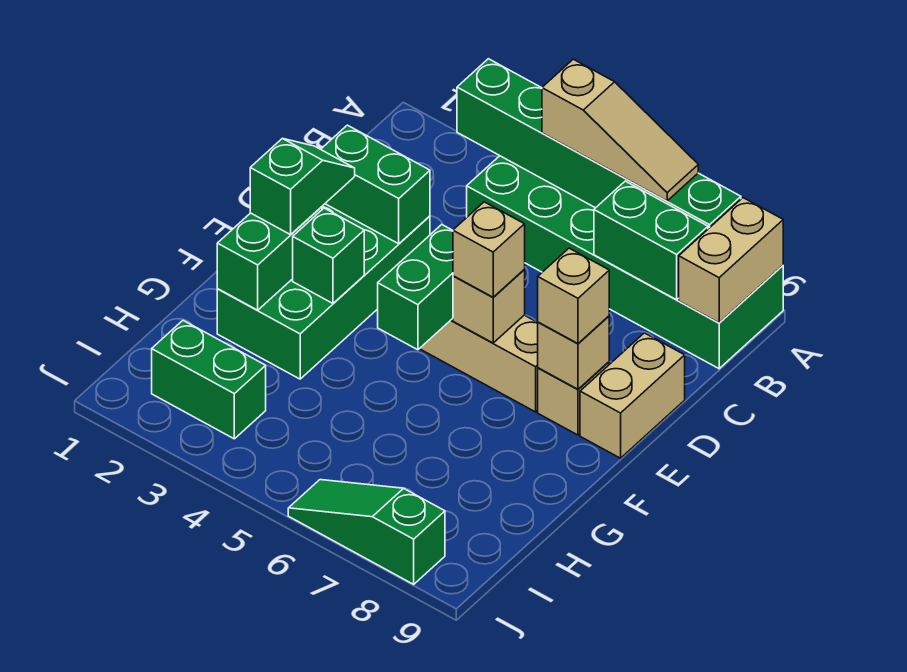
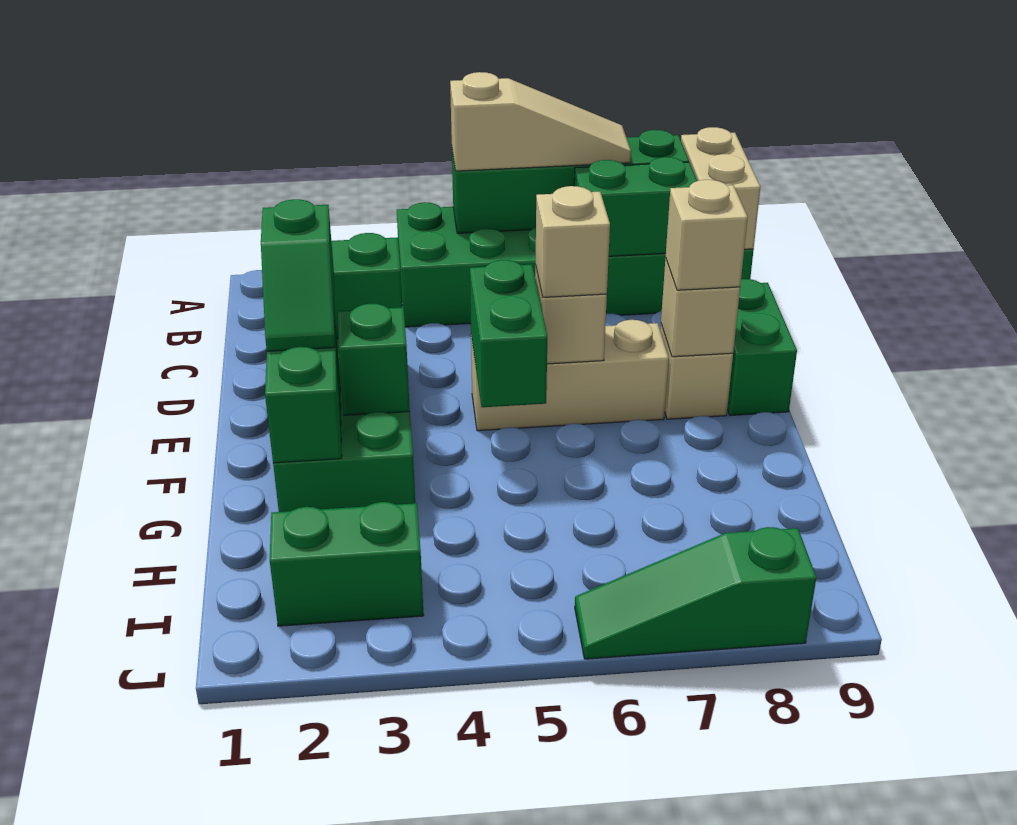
green 1x6 brick [457,59,741,229] -> green 1x4 brick [452,130,689,233]
tan 1x2 brick [580,333,685,458] -> green 1x2 brick [727,279,797,416]
green 1x2 slope [250,138,355,235] -> green 1x2 slope turned to [261,199,335,351]

